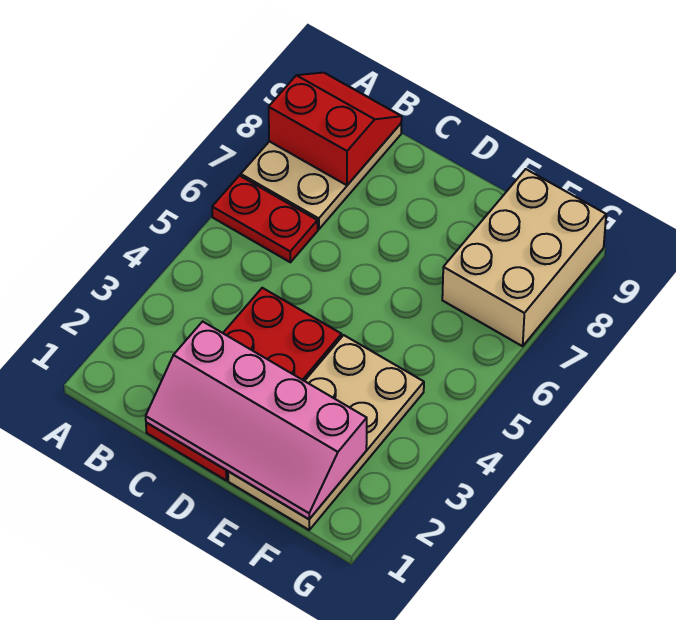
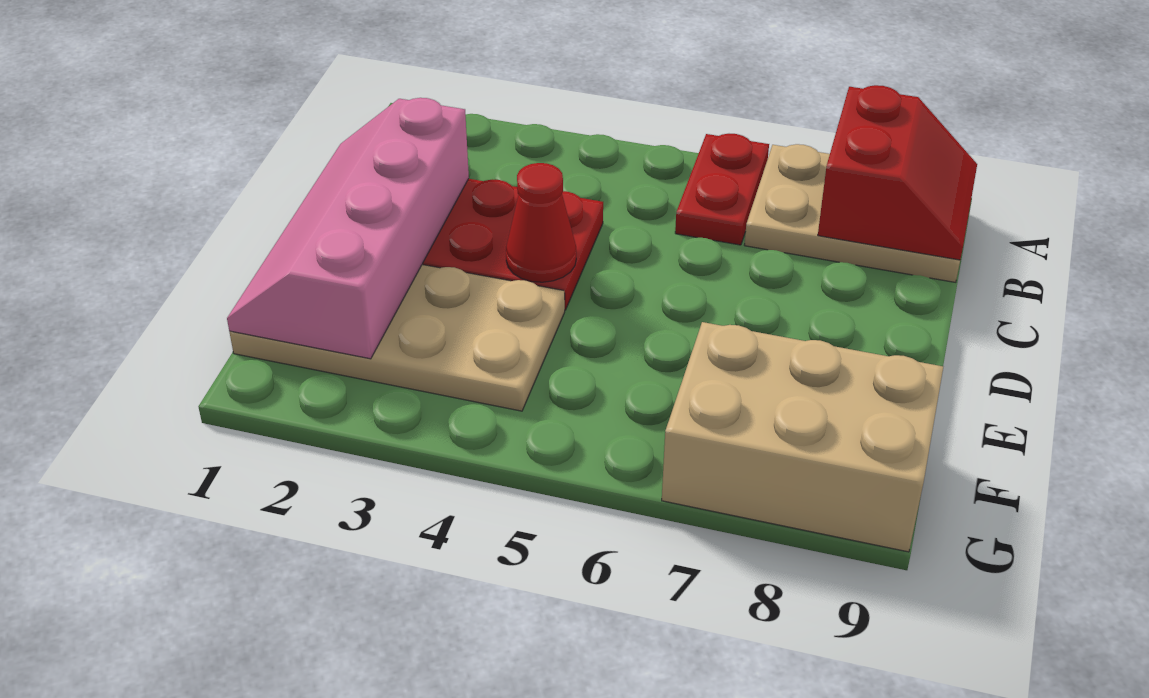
none -> red 1x1 cone [506,163,576,282]

